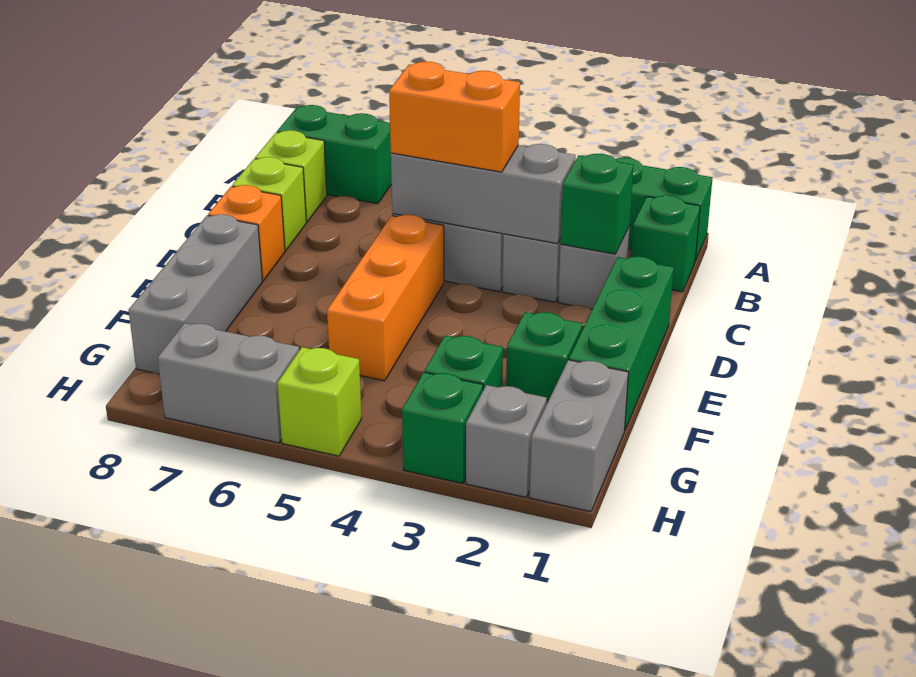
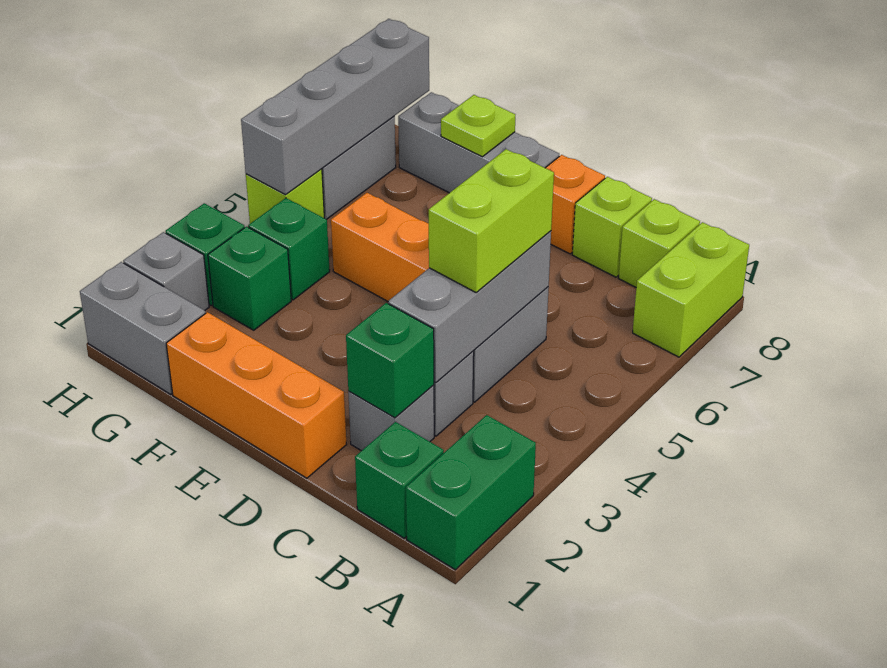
green 1x2 brick [277,105,392,204] -> lime 1x2 brick [633,222,749,357]
orange 1x2 brick [389,61,520,172] -> lime 1x2 brick [429,149,554,292]
green 1x3 brick [569,256,674,431] -> orange 1x3 brick [166,312,347,478]
green 1x1 brick [506,312,583,403] -> green 1x1 brick moved to [248,198,330,300]
none -> lime 1x1 plate [441,95,515,157]
none -> grey 1x4 brick [241,19,429,195]

